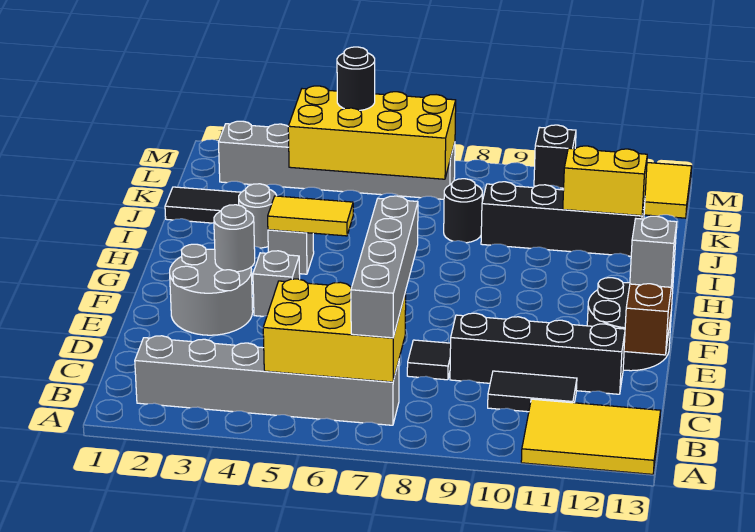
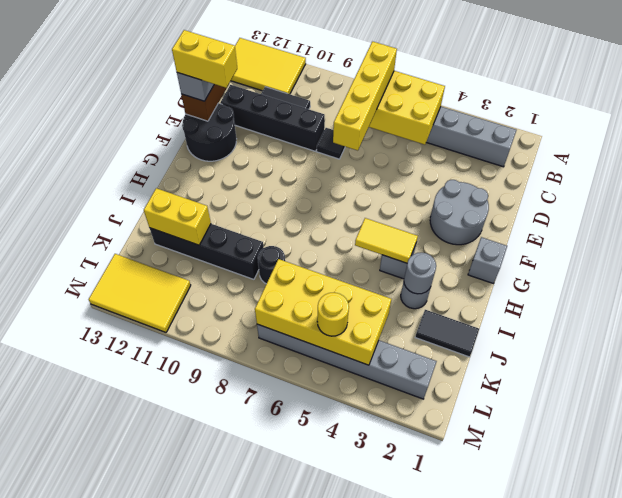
grey 1x4 brick [351,196,418,338] -> yellow 1x4 brick [333,42,397,151]
none -> yellow 1x2 brick [172,30,237,88]
grey 1x1 round brick [214,205,255,272] -> grey 1x1 round brick moved to [404,252,436,294]
grey 1x1 brick [253,251,300,316] -> grey 1x1 brick moved to [468,237,507,283]
black 1x1 round brick [337,47,375,111] -> yellow 1x1 round brick [317,292,349,336]
black 1x1 brick [534,125,576,188] -> none

